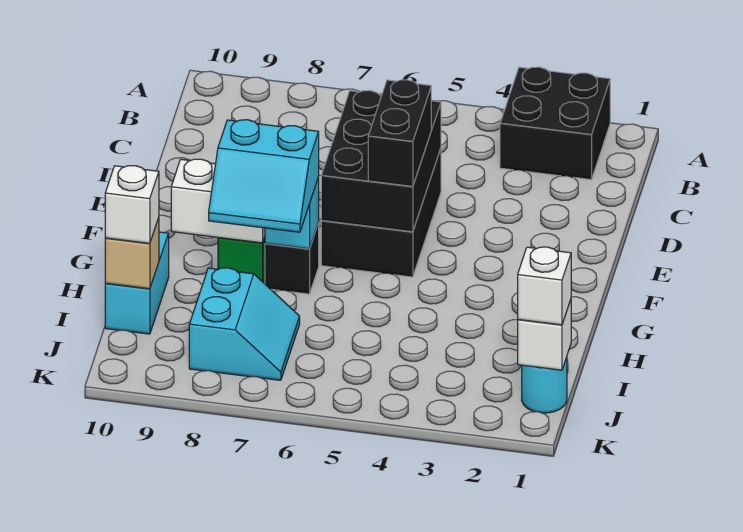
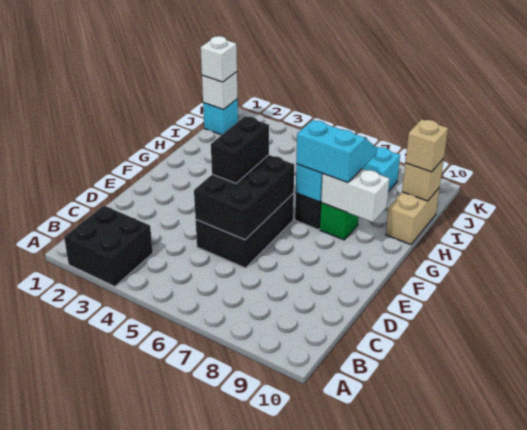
cyan 1x2 brick [105,232,169,334] -> tan 1x2 brick [386,188,440,244]
white 1x1 brick [105,166,159,243] -> tan 1x1 brick [405,119,448,172]
cyan 1x1 round brick [522,357,567,413] -> cyan 1x1 brick [203,99,238,135]

